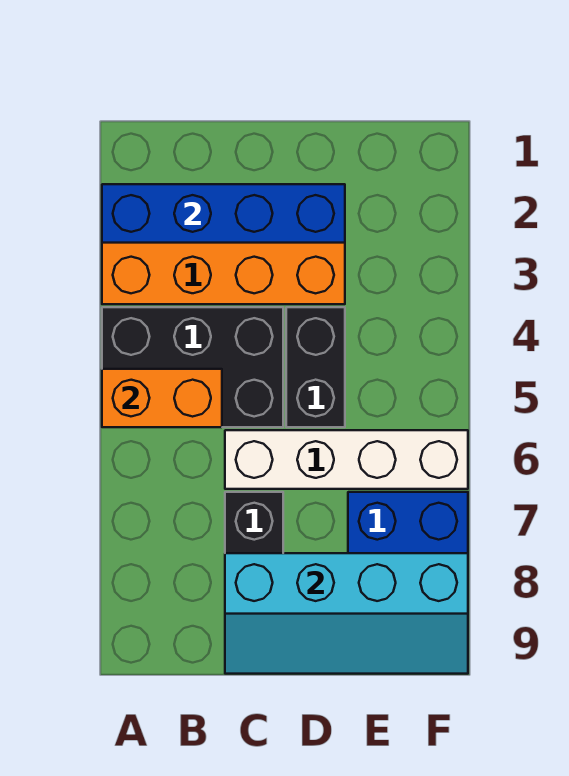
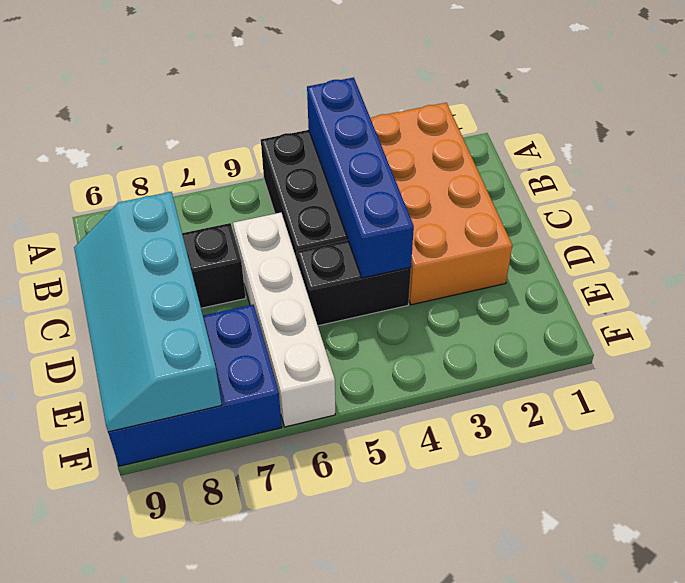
blue 1x4 brick [102,184,345,243] -> blue 1x4 brick moved to [307,77,414,278]
orange 1x2 brick [102,369,222,427] -> none

